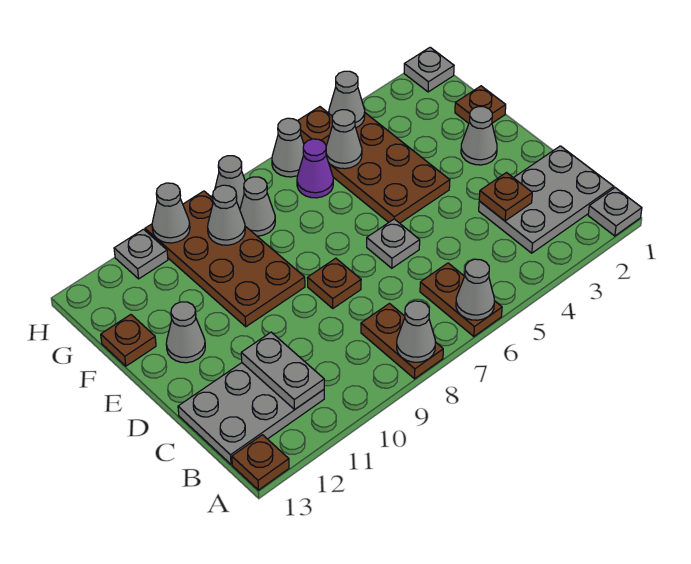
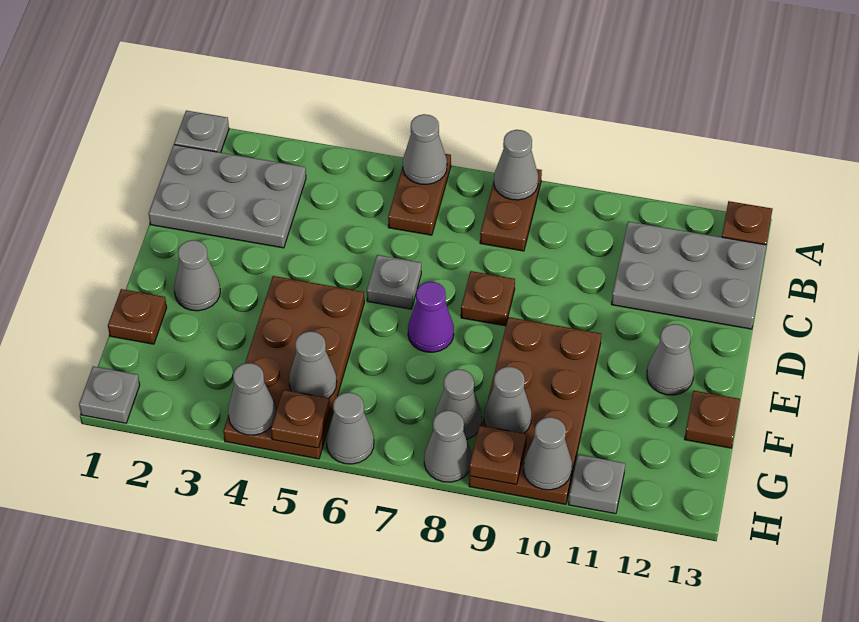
grey 1x2 plate [241,332,324,409] -> none
brown 1x1 plate [479,173,532,221] -> brown 1x1 plate moved to [469,425,527,484]
purple 1x1 cone [297,139,333,198] -> purple 1x1 cone moved to [408,282,454,352]

